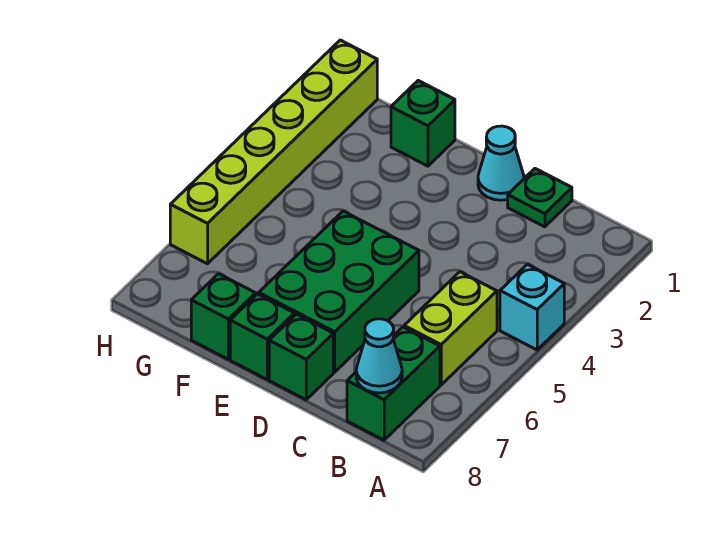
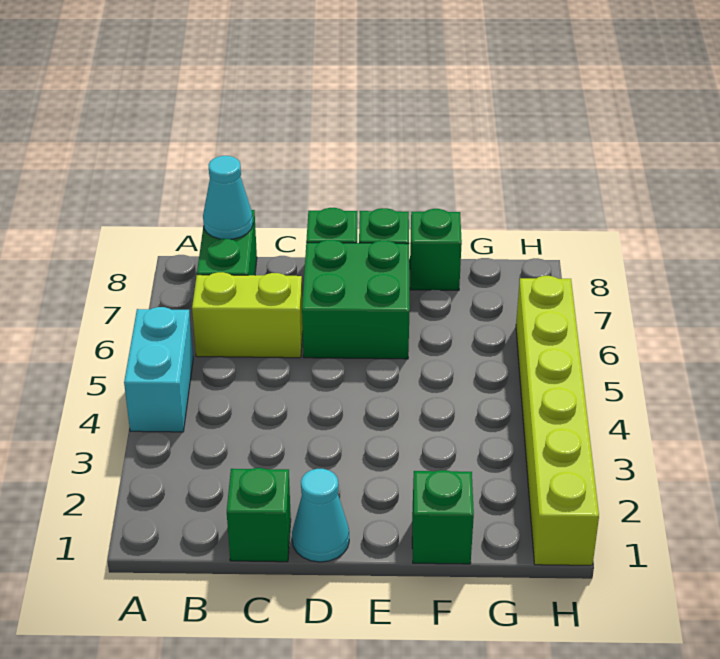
cyan 1x1 brick [500,264,564,350] -> cyan 1x2 brick [124,307,193,432]
lime 1x2 brick [404,272,497,385] -> lime 1x2 brick turned to [192,272,303,358]
green 1x1 plate [508,169,572,227] -> green 1x1 brick [227,468,291,562]
green 2x3 brick [259,211,419,372] -> green 2x2 brick [302,240,410,359]

